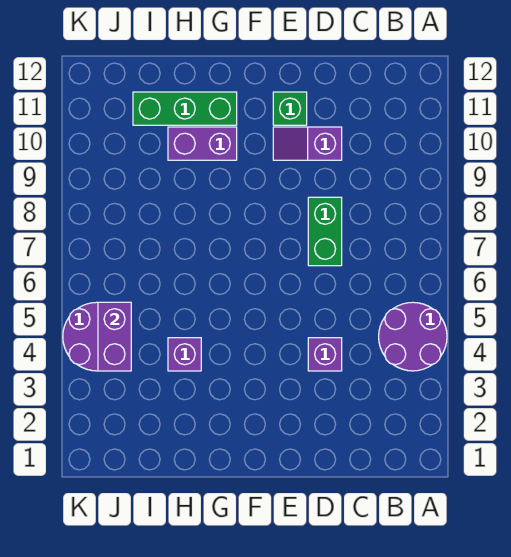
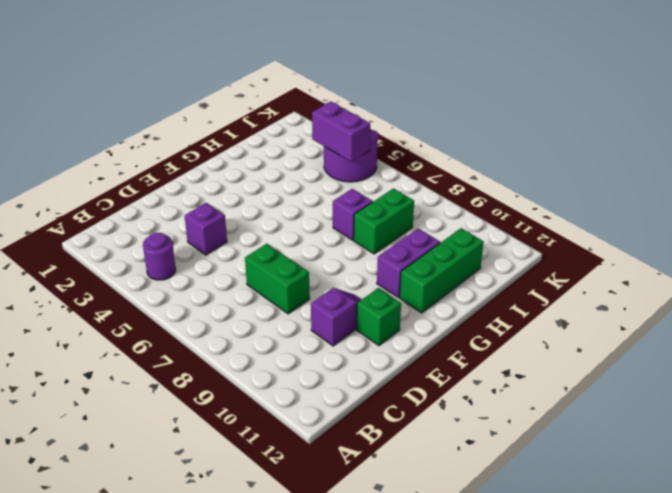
purple 2x2 round brick [379,302,447,371] -> purple 1x1 round brick [143,233,176,280]
purple 1x1 brick [168,338,201,371] -> purple 1x1 brick moved to [333,189,373,240]
none -> green 1x2 brick [354,189,414,254]

